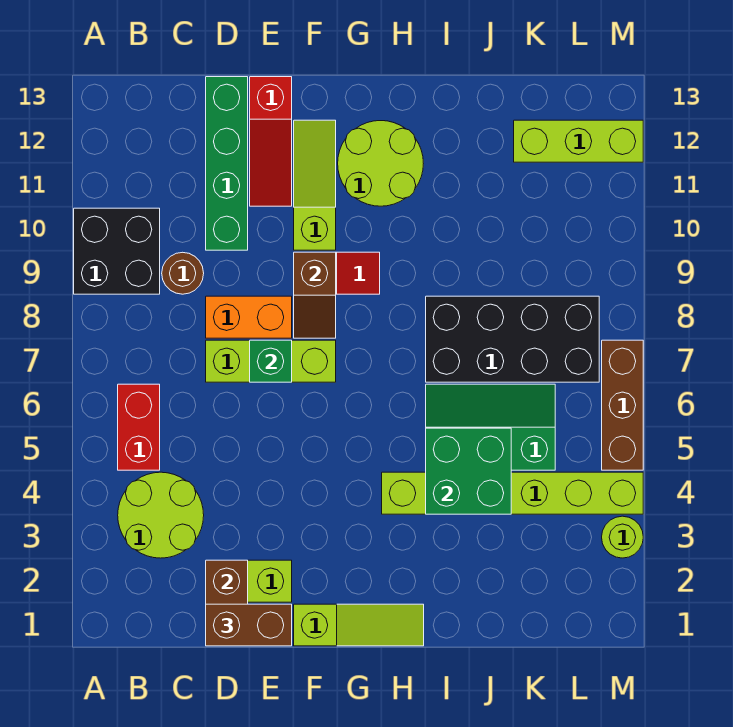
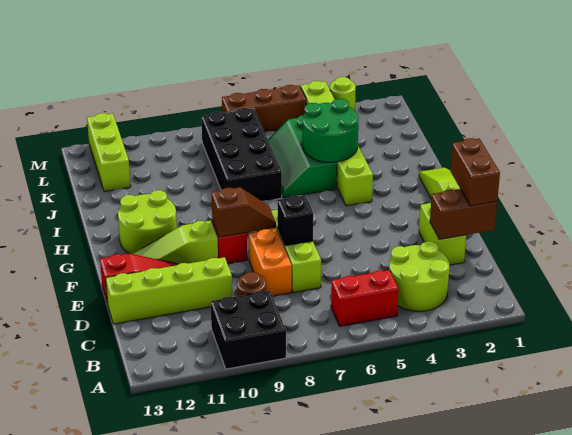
green 1x4 brick [206,77,248,250] -> lime 1x4 brick [106,257,232,324]
green 1x1 brick [250,340,292,382] -> black 1x1 brick [278,196,313,246]
green 2x2 brick [426,428,511,514] -> green 2x2 round brick [302,99,358,162]

